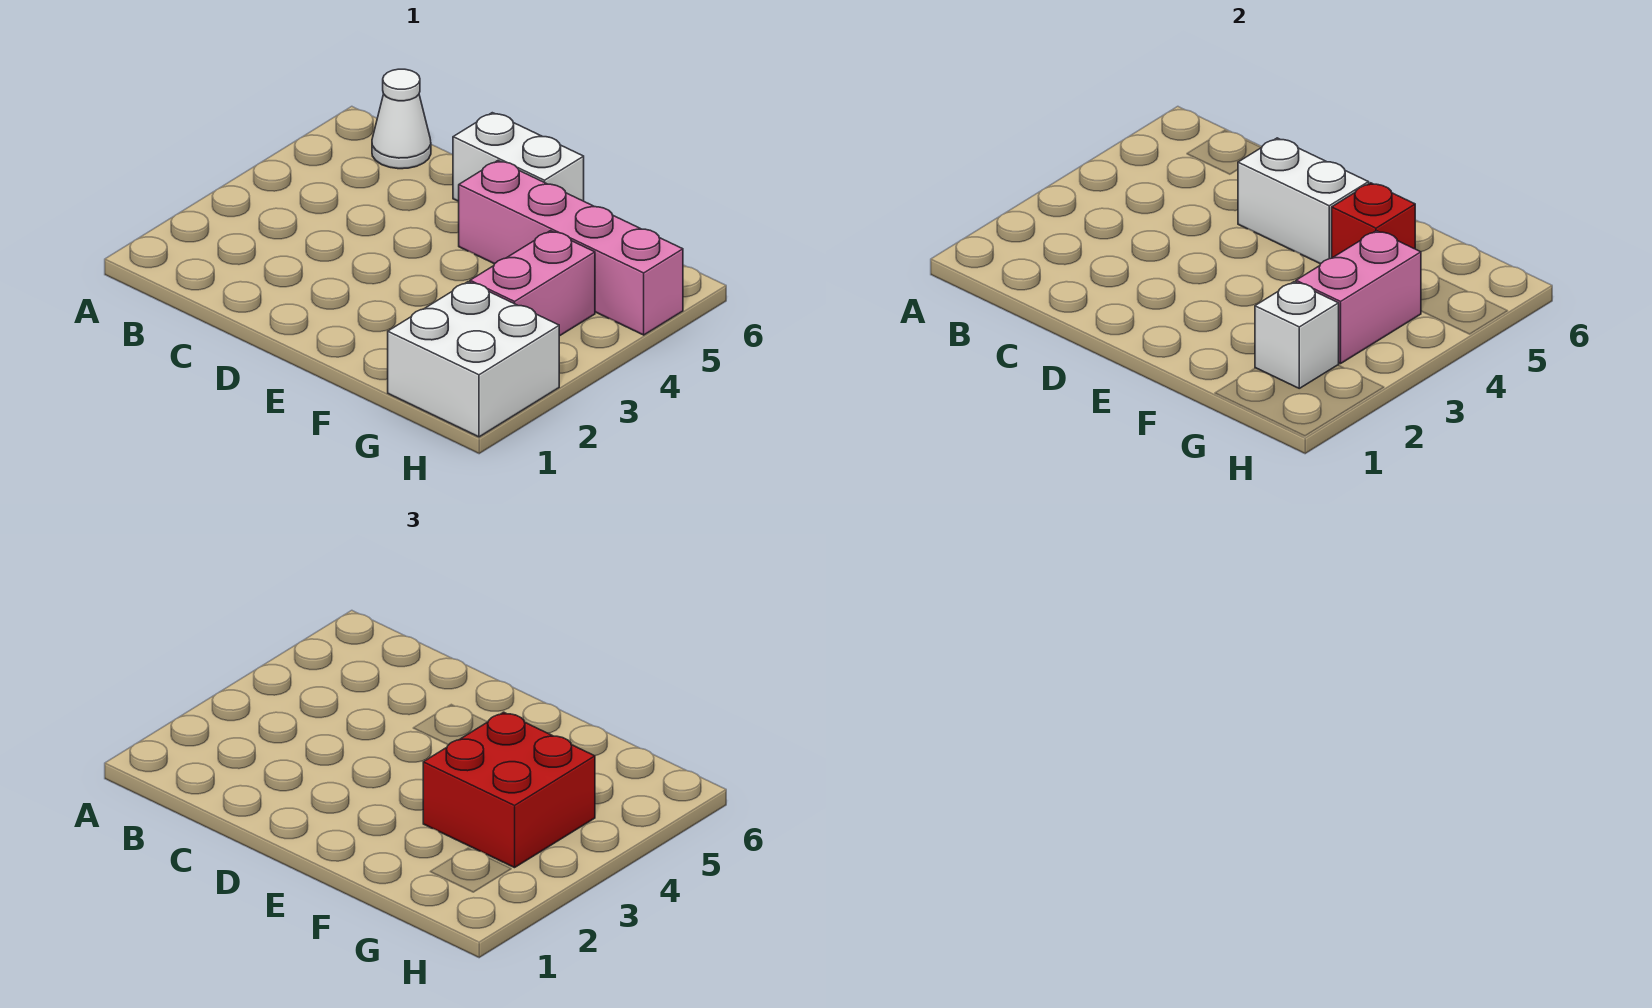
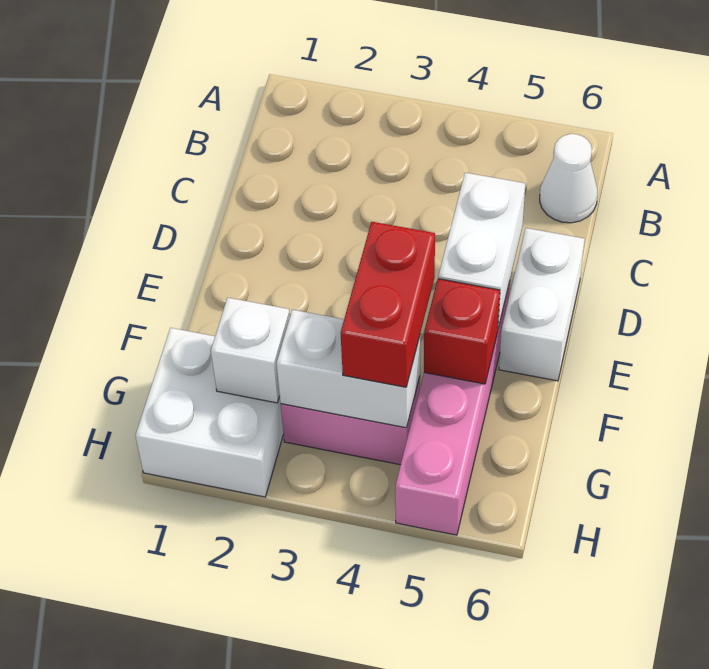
red 2x2 brick [423,712,595,868] -> red 1x2 brick [341,222,435,387]
pink 1x2 brick [1296,231,1421,364] -> white 1x2 brick [277,310,420,428]

